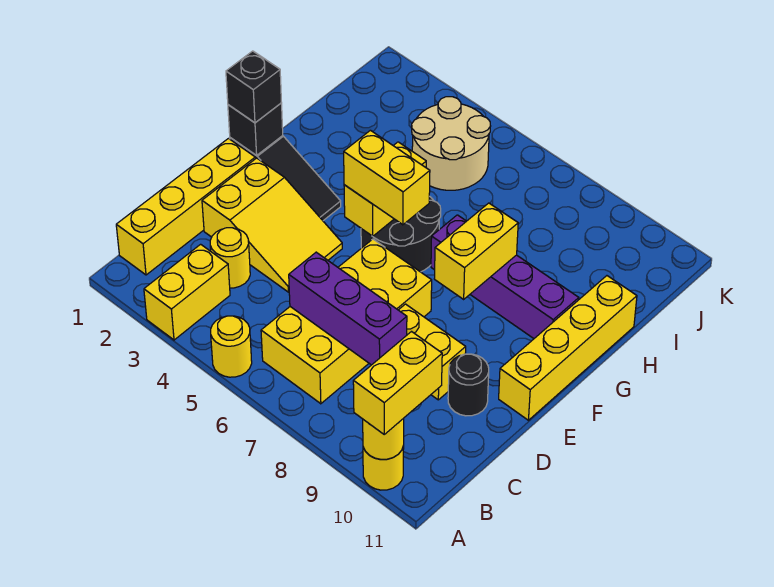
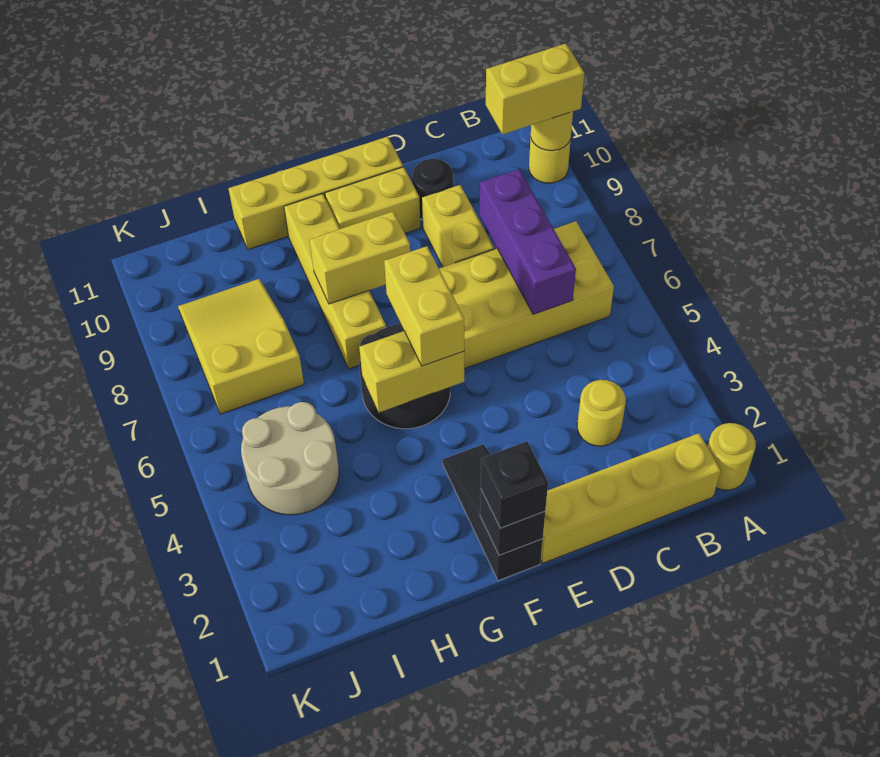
yellow 1x2 brick [144,244,230,340] -> yellow 1x2 brick moved to [325,167,420,233]
yellow 1x1 round brick [211,316,252,377] -> yellow 1x1 round brick moved to [707,423,756,490]
yellow 2x3 slope [202,158,342,292] -> yellow 2x3 slope moved to [178,279,304,414]
purple 1x4 brick [431,215,579,338] -> yellow 1x4 brick [284,194,386,369]

